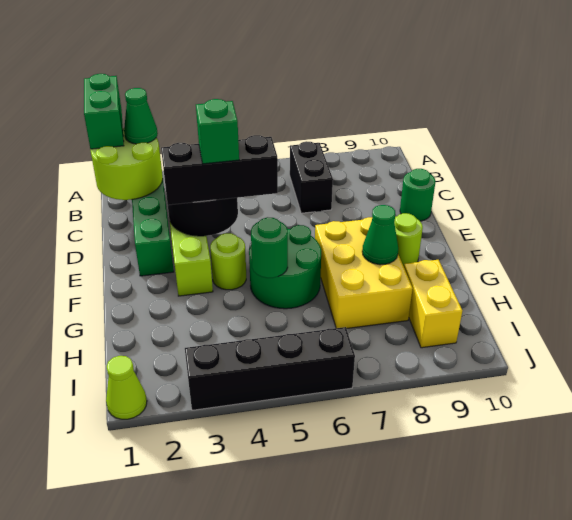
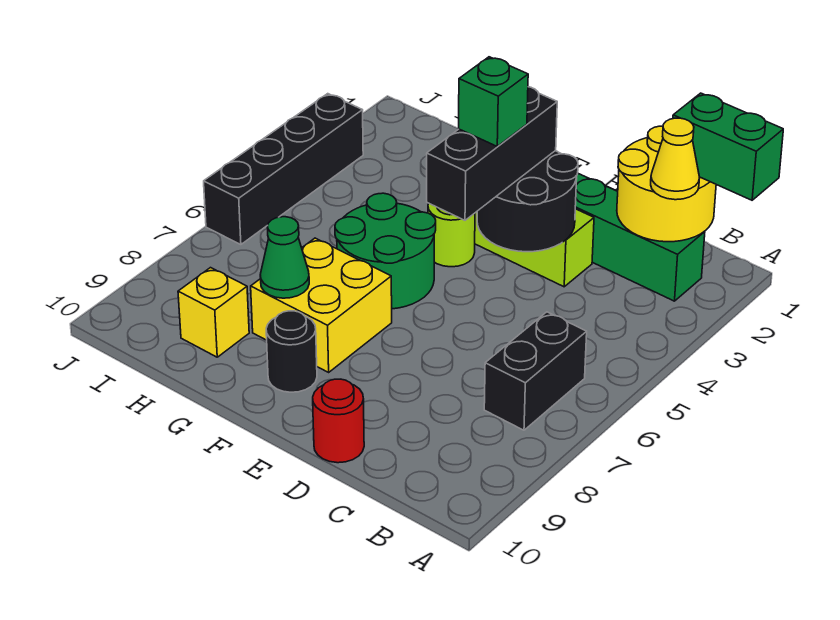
lime 2x2 round brick [91,128,163,200] -> yellow 2x2 round brick [617,126,716,242]
green 1x1 cone [124,88,158,144] -> yellow 1x1 cone [651,118,700,200]
black 1x2 brick [290,141,333,213] -> black 1x2 brick turned to [484,312,587,430]
green 1x1 round brick [400,169,436,221] -> red 1x1 round brick [313,379,364,463]
yellow 2x3 brick [315,217,413,329] -> yellow 2x2 brick [251,238,392,372]
lime 1x1 round brick [394,213,423,266] -> black 1x1 round brick [266,311,317,392]
green 1x1 round brick [251,217,288,278] -> none
yellow 1x2 brick [404,260,462,348] -> yellow 1x1 brick [178,268,249,357]
lime 1x1 cone [106,356,147,419] -> none

